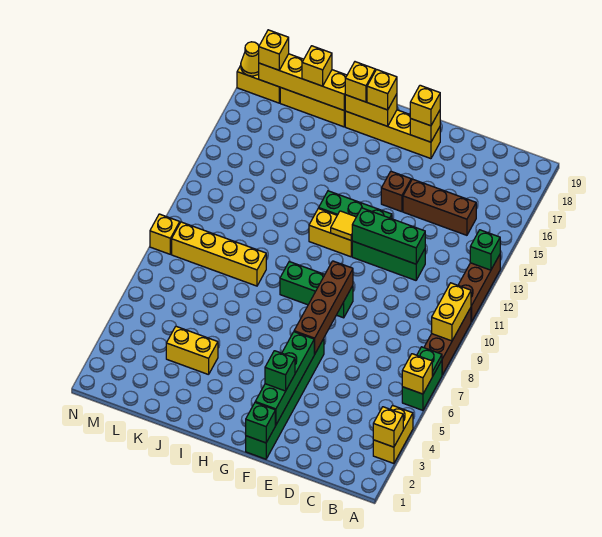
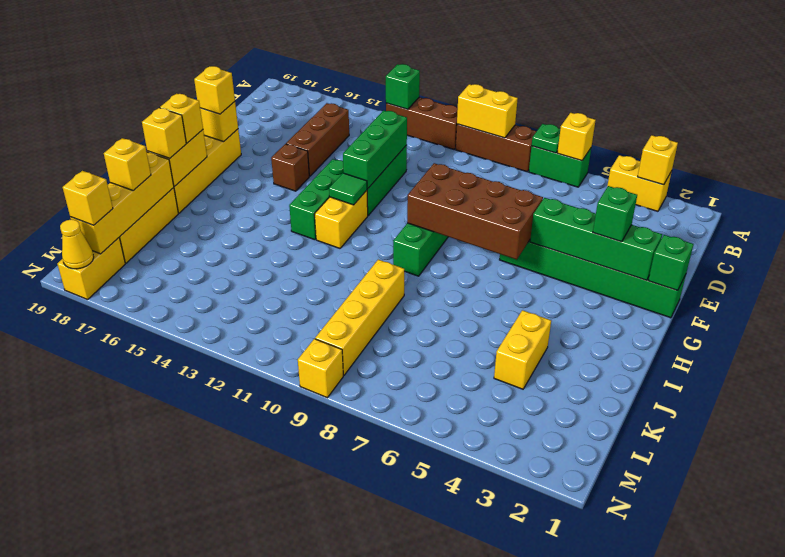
brown 1x4 brick [294,261,353,354] -> brown 2x4 brick [407,163,543,259]
yellow 1x1 tile [331,211,356,240] -> green 1x1 tile [329,173,367,205]

